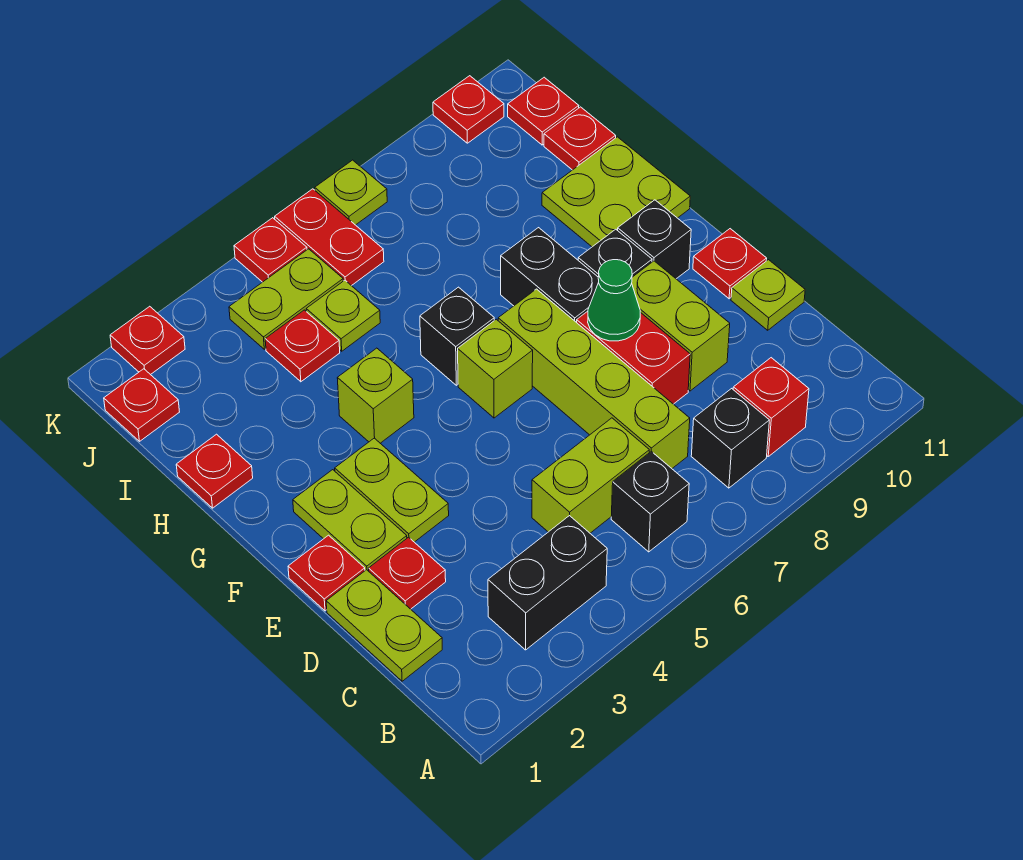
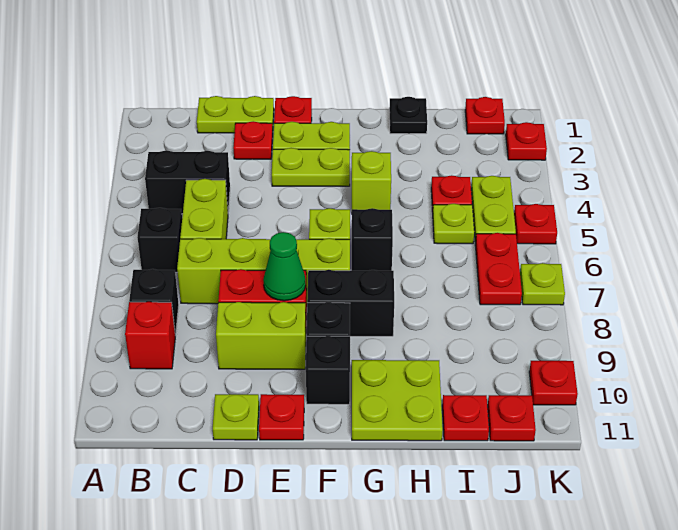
black 1x2 brick [488,515,607,650] -> black 1x2 brick turned to [145,151,230,214]
red 1x1 plate [176,434,253,508] -> black 1x1 plate [389,97,427,134]
red 1x2 plate [275,189,384,286] -> red 1x2 plate turned to [475,233,522,305]

